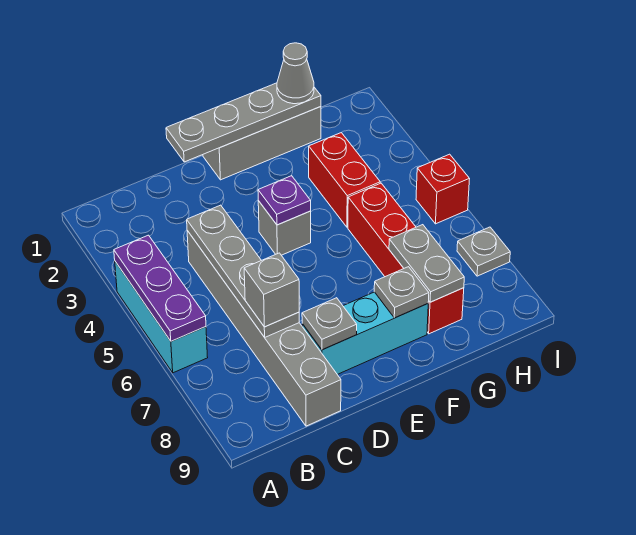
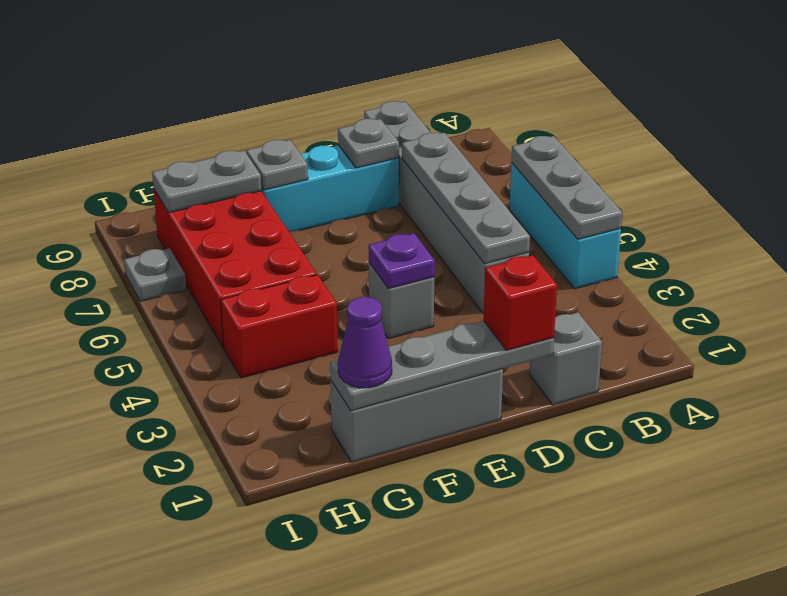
purple 1x3 plate [114,235,206,341] -> grey 1x3 plate [511,136,622,239]
grey 1x1 brick [244,253,299,327] -> grey 1x1 brick moved to [530,312,602,405]
grey 1x1 cone [277,43,314,104] -> purple 1x1 cone [338,297,392,388]
red 1x2 brick [309,133,380,227] -> red 1x2 brick turned to [221,275,338,378]
red 1x4 brick [348,183,464,334] -> red 2x4 brick [154,190,317,347]
grey 1x2 plate [389,225,464,302] -> grey 1x2 plate turned to [152,151,261,213]
red 1x1 brick [416,154,469,224] -> red 1x1 brick moved to [483,255,557,350]

